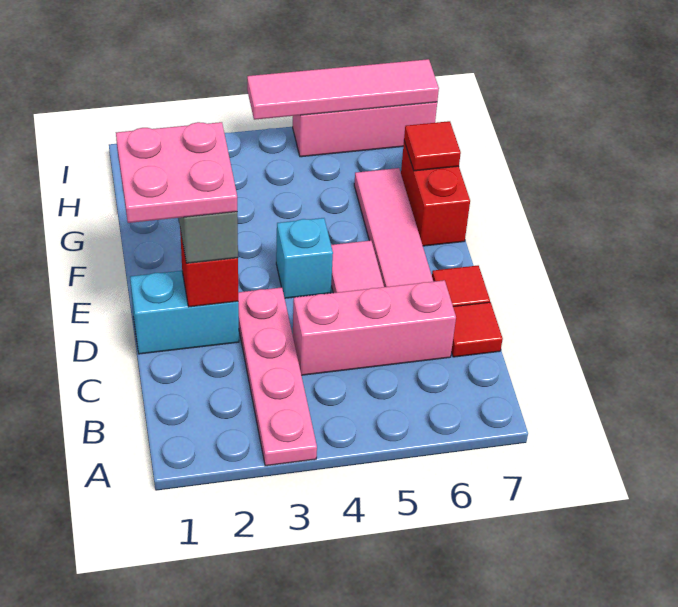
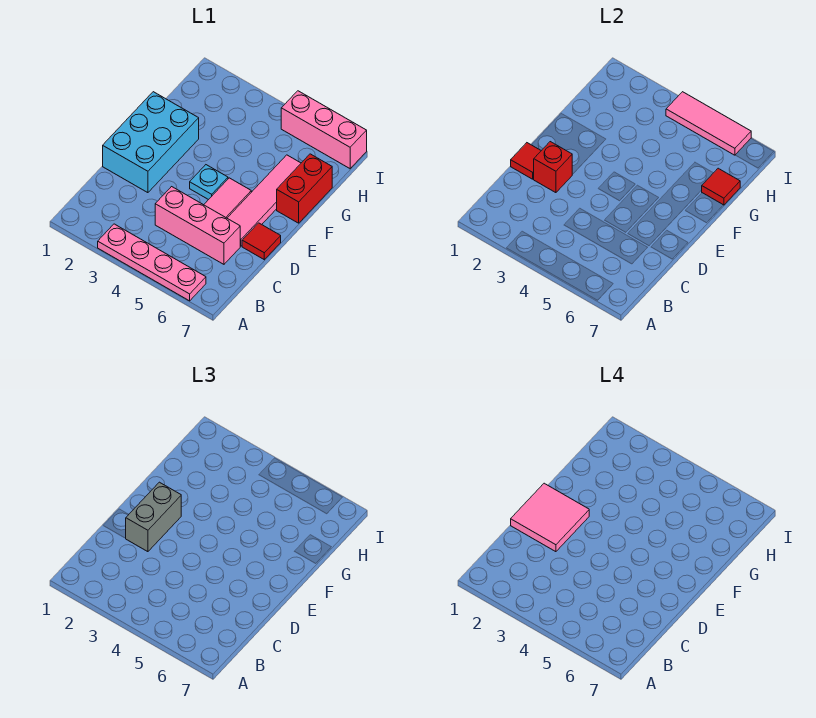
pink 1x4 plate [238,287,317,466] -> pink 1x4 plate turned to [98,224,206,301]
red 1x1 tile [451,302,503,357] -> red 1x1 tile moved to [511,143,541,179]
cyan 1x2 brick [130,271,239,354] -> cyan 2x3 brick [103,92,199,193]
pink 2x2 plate [116,122,237,223] -> pink 2x2 tile [511,483,589,552]
cyan 1x1 brick [276,218,333,298] -> cyan 1x1 plate [190,165,228,200]
pink 1x4 tile [247,59,439,120] -> pink 1x3 tile [666,92,751,155]

